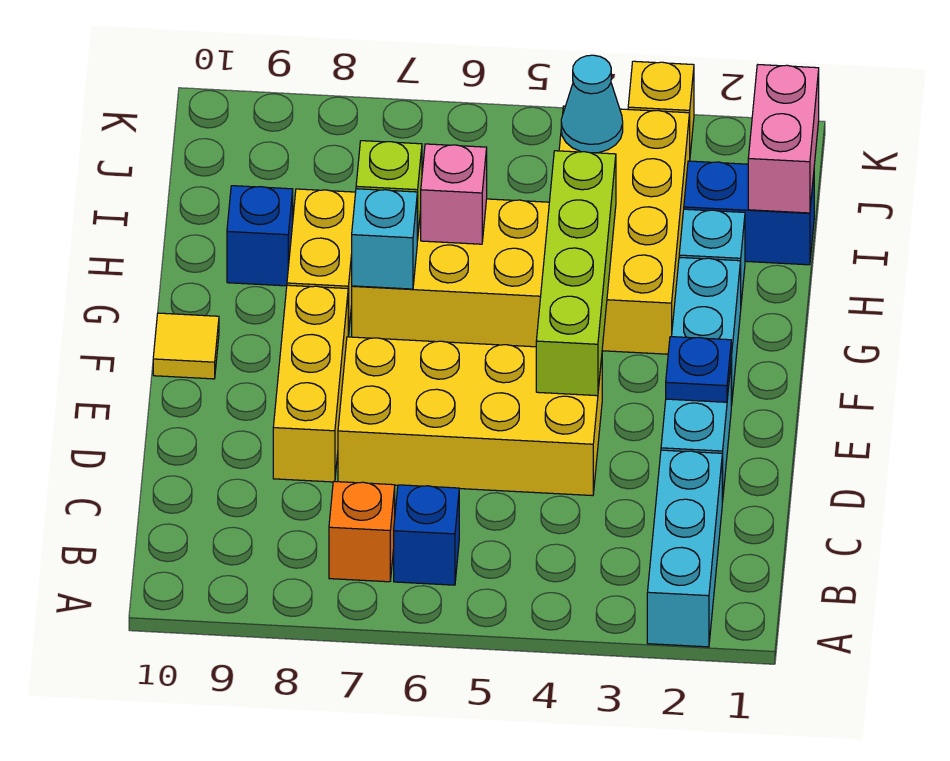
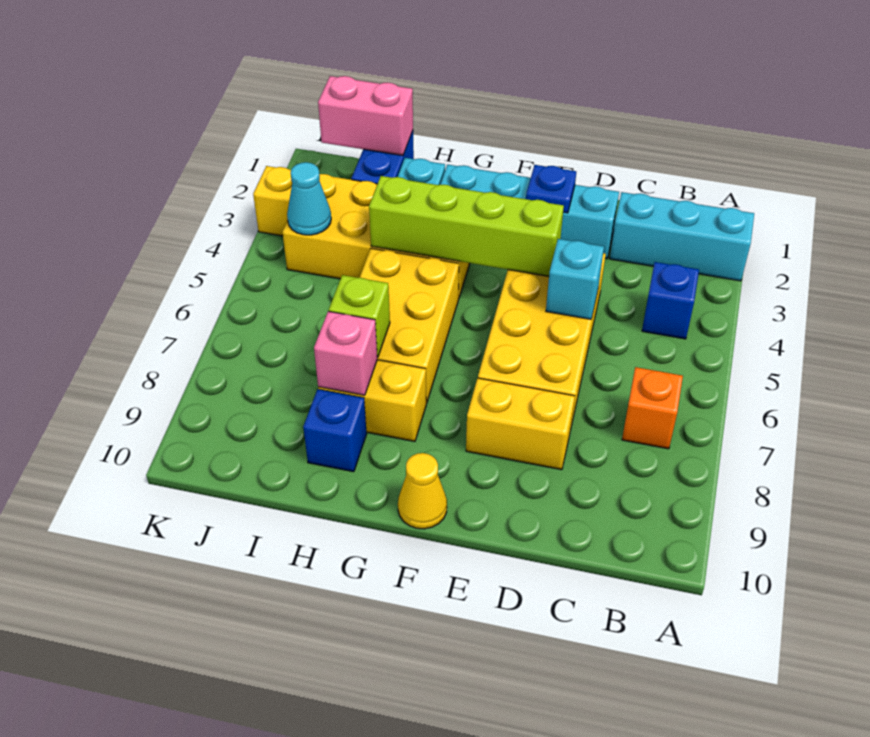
blue 1x1 brick [394,485,459,585] -> blue 1x1 brick moved to [642,262,699,339]
yellow 1x3 brick [273,285,348,482] -> yellow 1x2 brick [466,378,575,470]
yellow 1x1 tile [153,313,219,379] -> yellow 1x1 cone [398,453,447,529]
cyan 1x1 brick [352,189,417,289] -> cyan 1x1 brick moved to [546,239,604,319]
pink 1x1 brick [421,144,487,244] -> pink 1x1 brick moved to [314,311,377,395]

